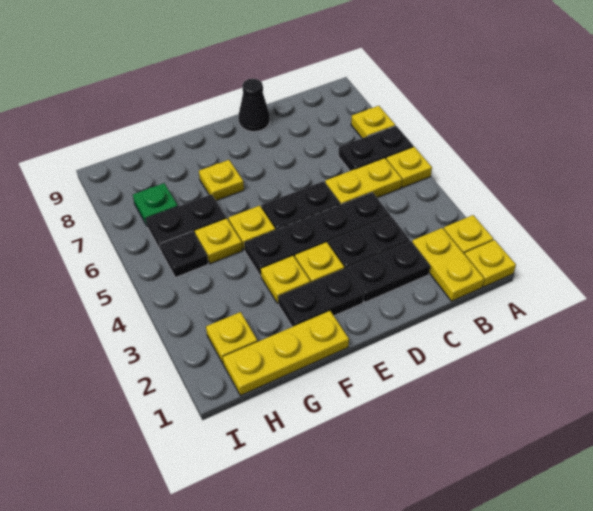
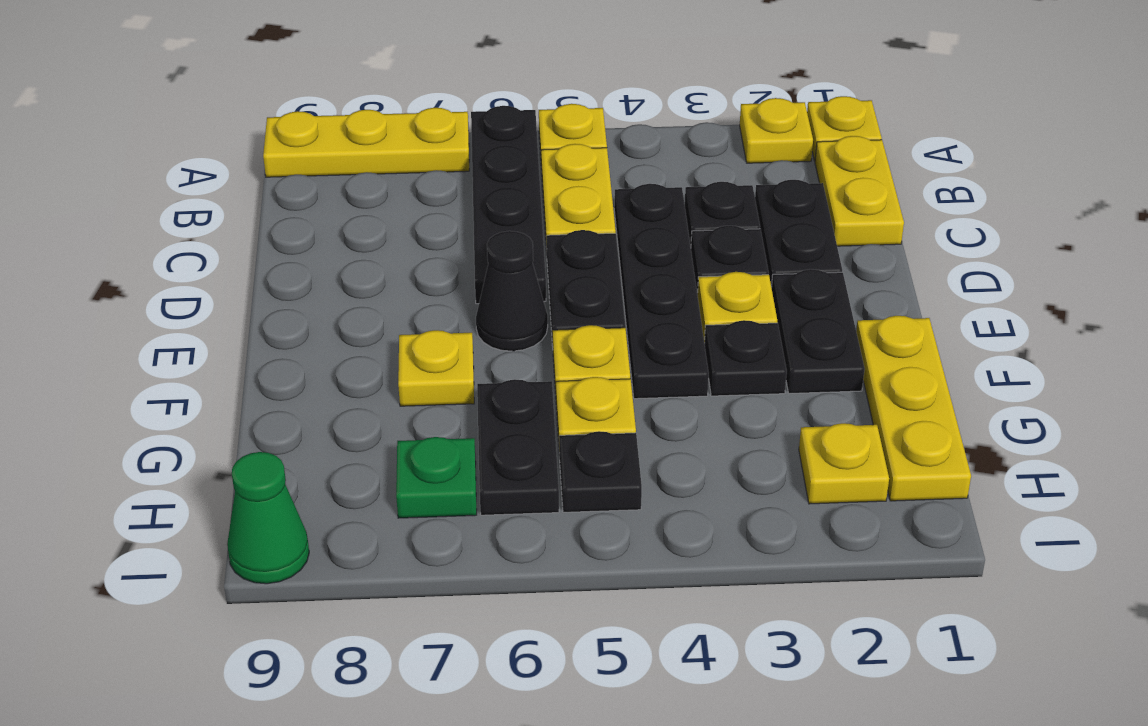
black 1x2 plate [338,126,413,171] -> black 1x4 plate [471,106,546,304]
yellow 1x1 plate [351,106,395,138] -> yellow 1x3 plate [263,108,469,177]
yellow 1x2 plate [412,228,484,301] -> yellow 1x2 plate turned to [815,136,904,246]
black 1x1 cone [238,79,270,132] -> black 1x1 cone moved to [476,231,548,351]
yellow 1x1 plate [261,256,310,303] -> black 1x1 plate [704,320,787,396]
none -> green 1x1 cone [227,452,309,584]

